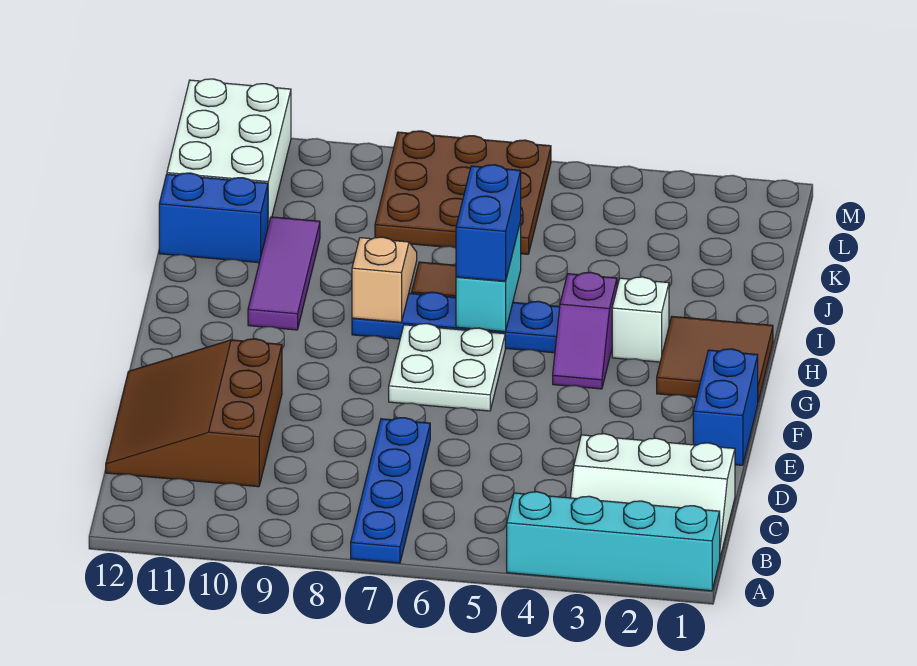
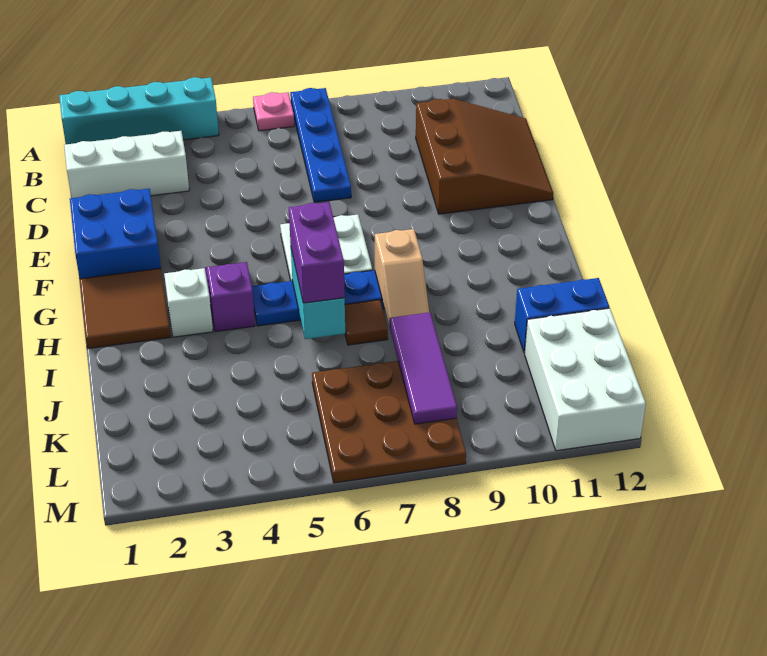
none -> pink 1x1 plate [253,92,294,131]
blue 1x2 brick [693,349,758,465] -> blue 2x2 brick [70,189,161,279]
blue 1x2 brick [456,165,521,281] -> purple 1x2 brick [289,202,345,303]
purple 1x3 tile [248,217,320,330] -> purple 1x3 tile moved to [390,312,457,424]

